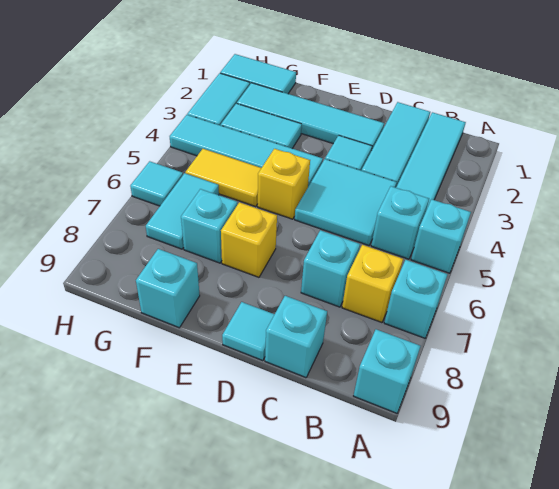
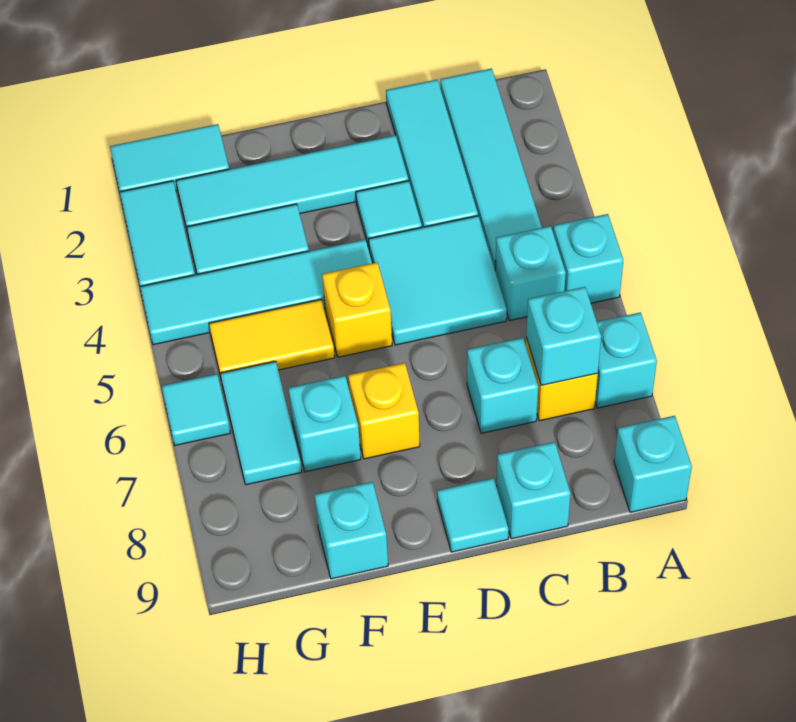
none -> cyan 1x1 brick [526,287,601,385]

